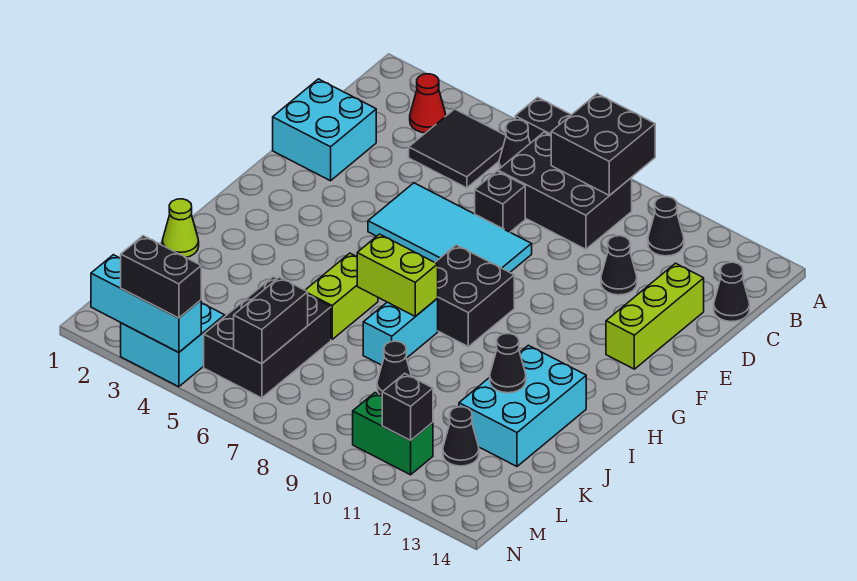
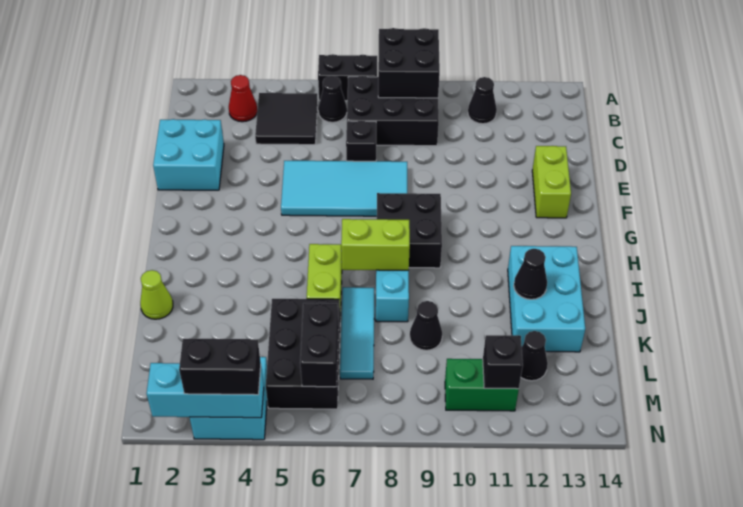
black 1x1 cone [714,262,750,322] -> none
black 1x1 cone [601,236,637,295] -> none
lime 1x3 brick [606,263,704,369] -> lime 1x2 brick [532,146,571,218]
none -> cyan 1x3 tile [340,287,374,379]

